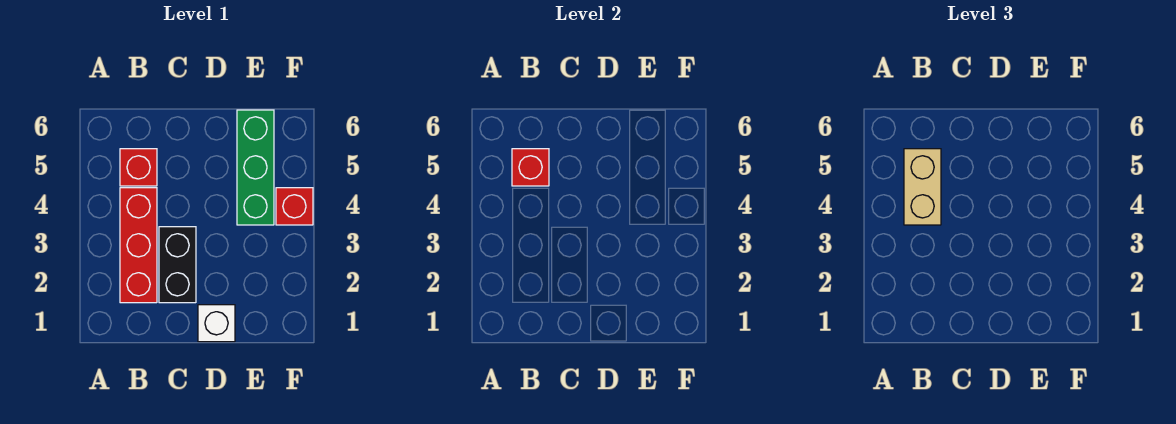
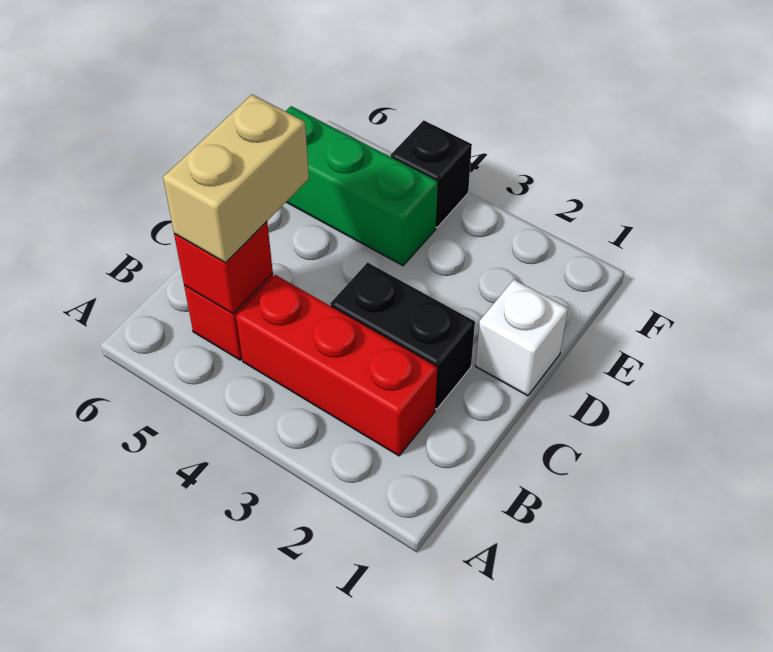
tan 1x2 brick [904,149,941,225] -> tan 1x2 brick turned to [163,95,309,263]
red 1x1 brick [276,188,313,225] -> black 1x1 brick [391,120,472,227]

